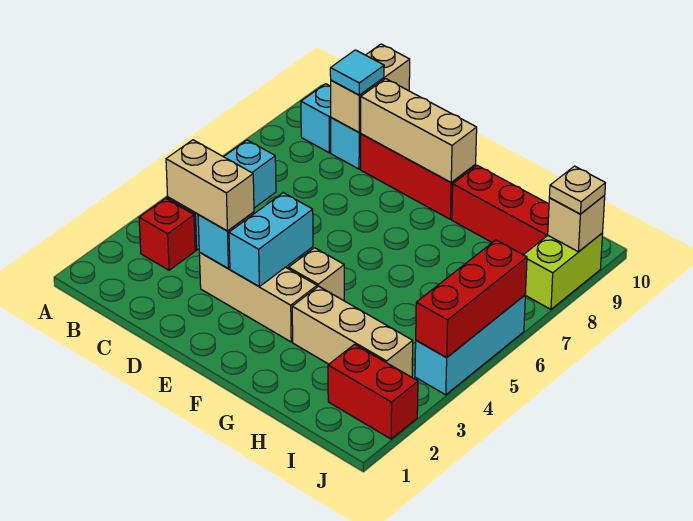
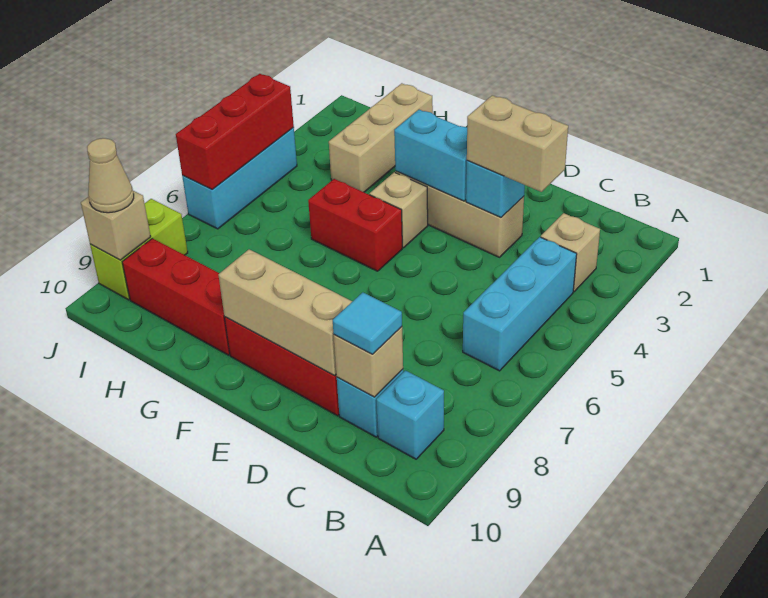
red 1x1 brick [139,198,195,270] -> tan 1x1 brick [541,213,600,292]
tan 1x2 brick [330,44,410,132] -> tan 1x1 brick [334,327,403,397]
cyan 1x2 brick [229,193,313,287] -> cyan 1x2 brick turned to [394,110,467,201]
tan 1x3 brick [292,286,413,377] -> tan 1x3 brick turned to [329,83,433,192]
red 1x2 brick [328,344,418,439] -> red 1x2 brick moved to [308,179,402,271]
tan 1x1 plate [549,166,605,214] -> tan 1x1 cone [87,138,134,213]

